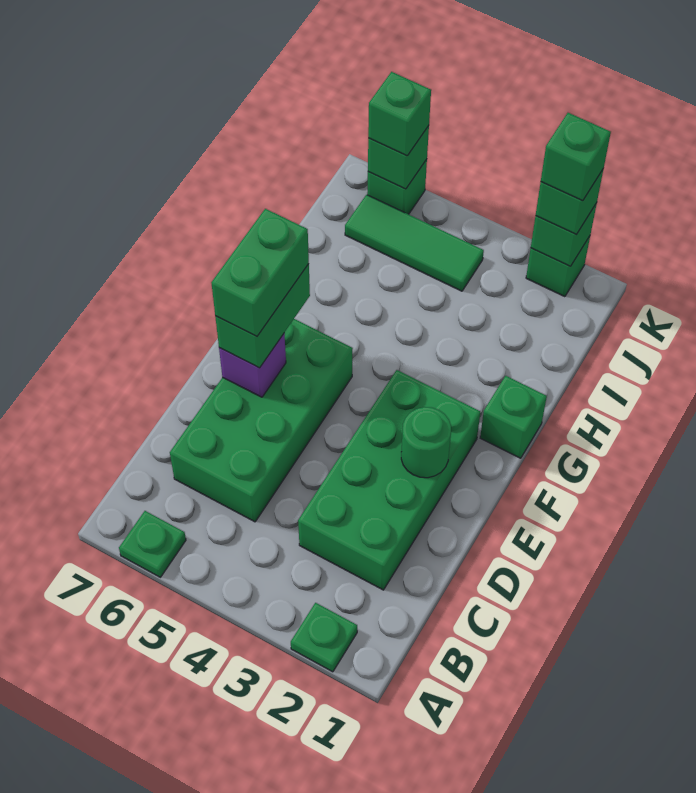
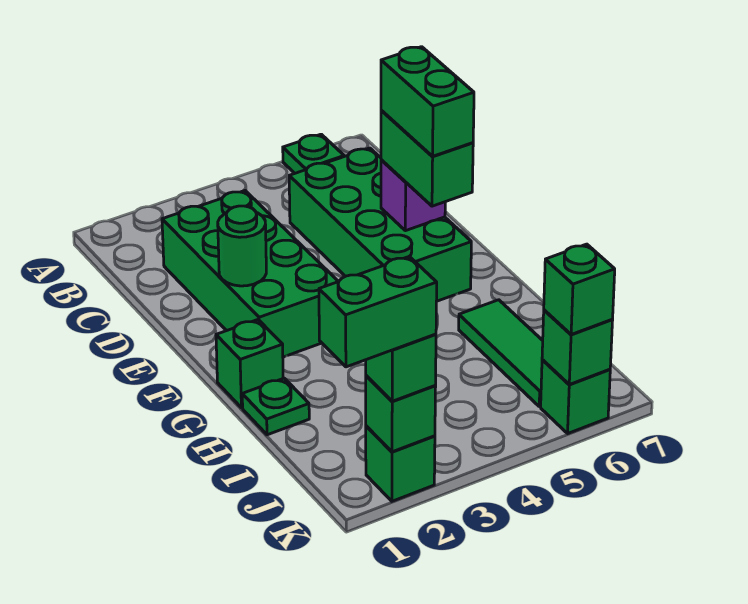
green 1x1 plate [291,603,357,672] -> green 1x1 plate moved to [242,378,309,435]
green 1x3 tile [345,195,484,291] -> green 1x3 tile turned to [459,300,543,407]
green 1x1 brick [541,113,611,201] -> green 1x2 brick [319,256,437,367]

